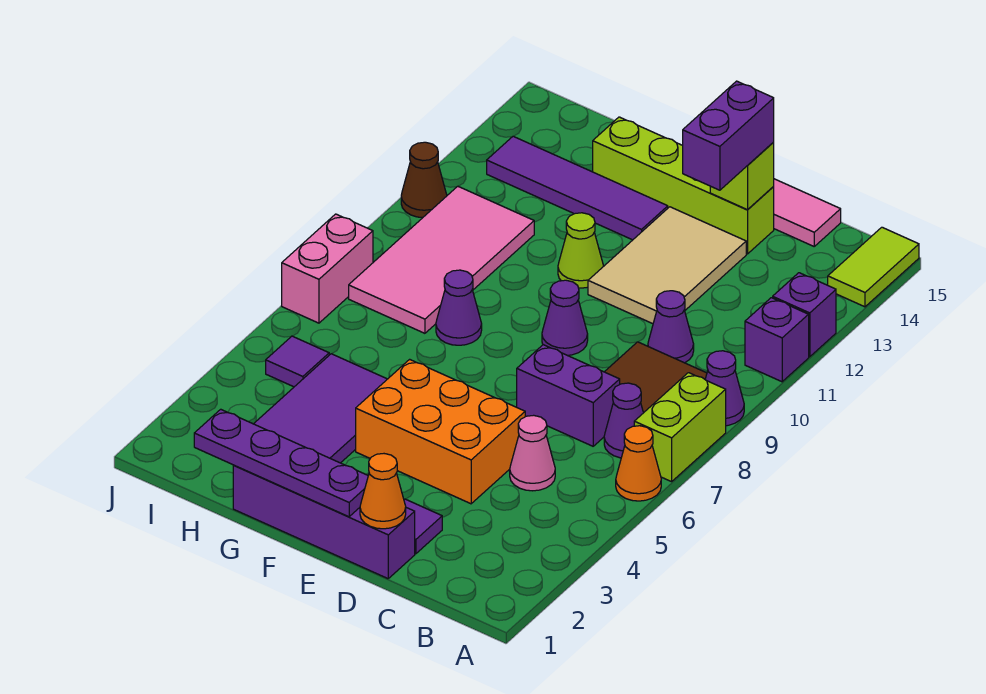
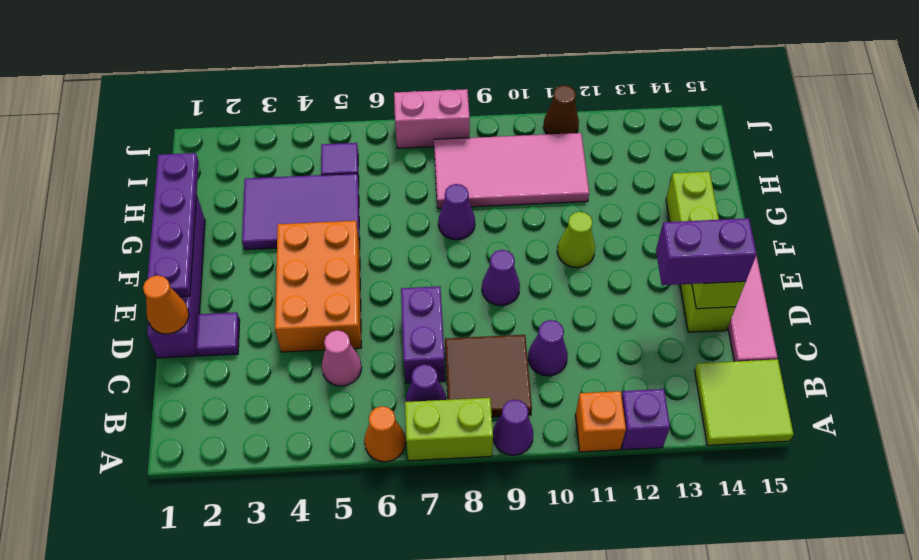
purple 1x1 brick [745,298,809,382] -> orange 1x1 brick [575,391,626,452]
lime 1x2 tile [828,227,919,307] -> lime 2x2 tile [695,359,794,445]
tan 2x3 tile [588,207,746,324] -> none
purple 1x4 tile [487,136,668,240] -> none

